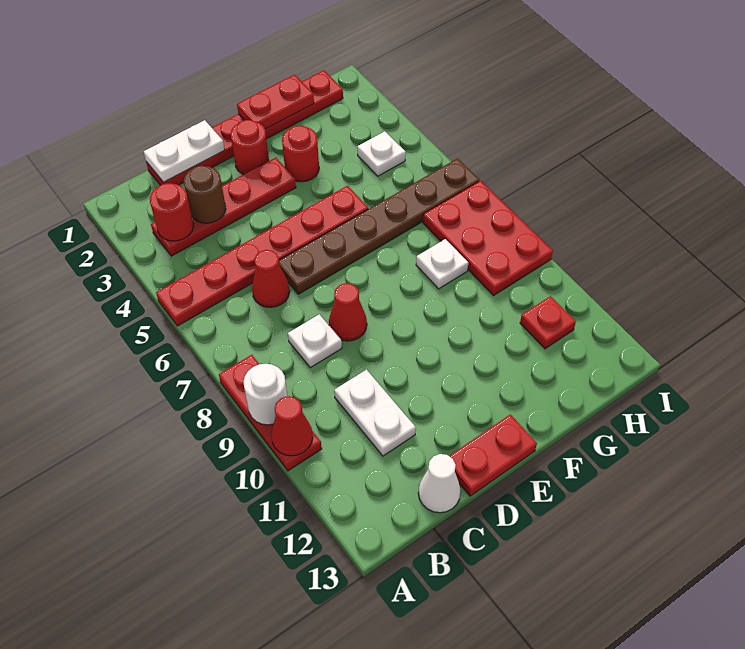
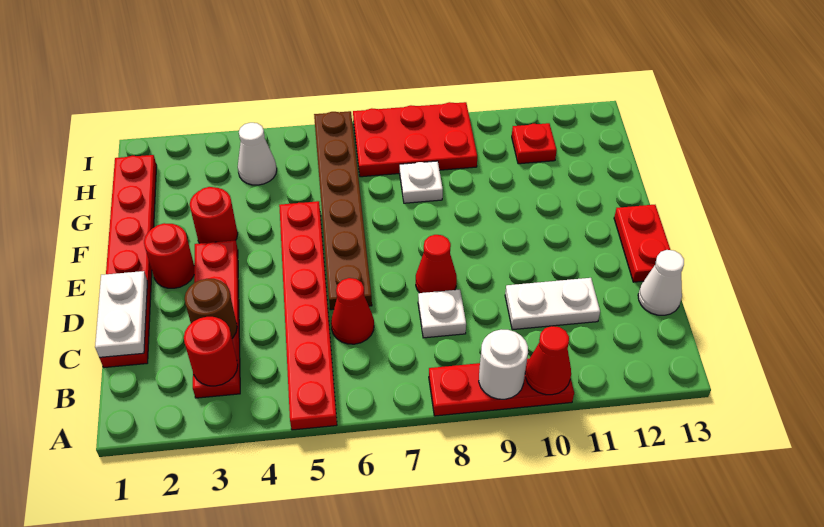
red 1x2 plate [237,75,314,129] -> none
white 1x1 plate [357,131,406,176] -> white 1x1 cone [238,123,277,185]

